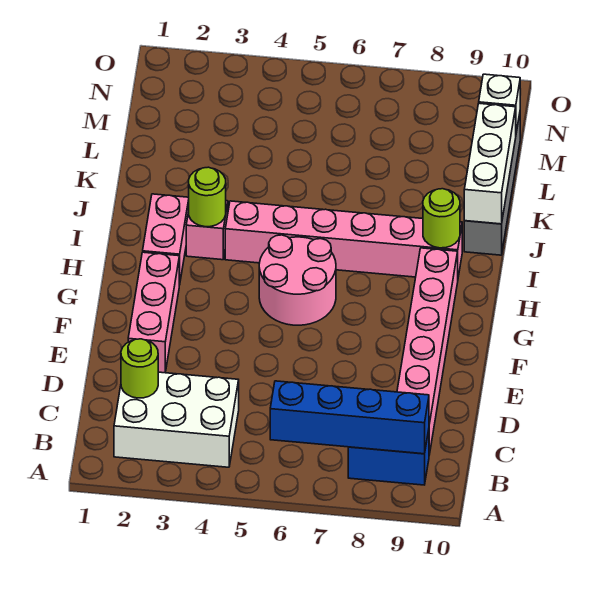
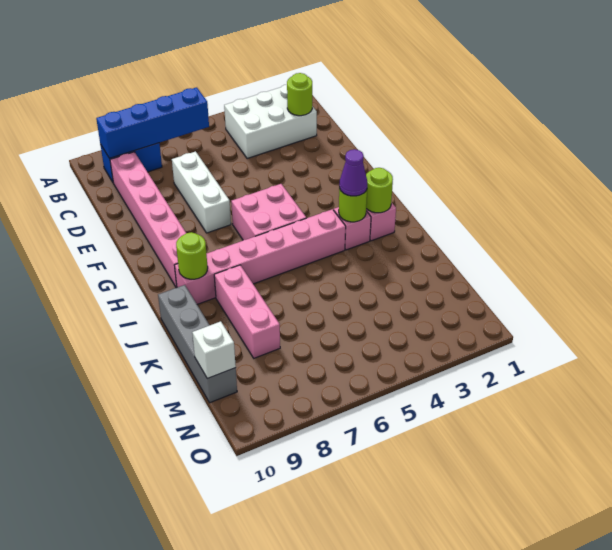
pink 1x3 brick [128,252,179,373] -> pink 1x3 brick moved to [214,265,280,358]
pink 2x2 round brick [259,235,336,325] -> pink 2x2 brick [231,184,306,240]
none -> lime 1x1 round brick [366,168,393,213]
none -> purple 1x1 cone [339,149,367,196]
white 1x3 brick [464,103,516,224] -> white 1x3 brick moved to [172,151,231,233]

